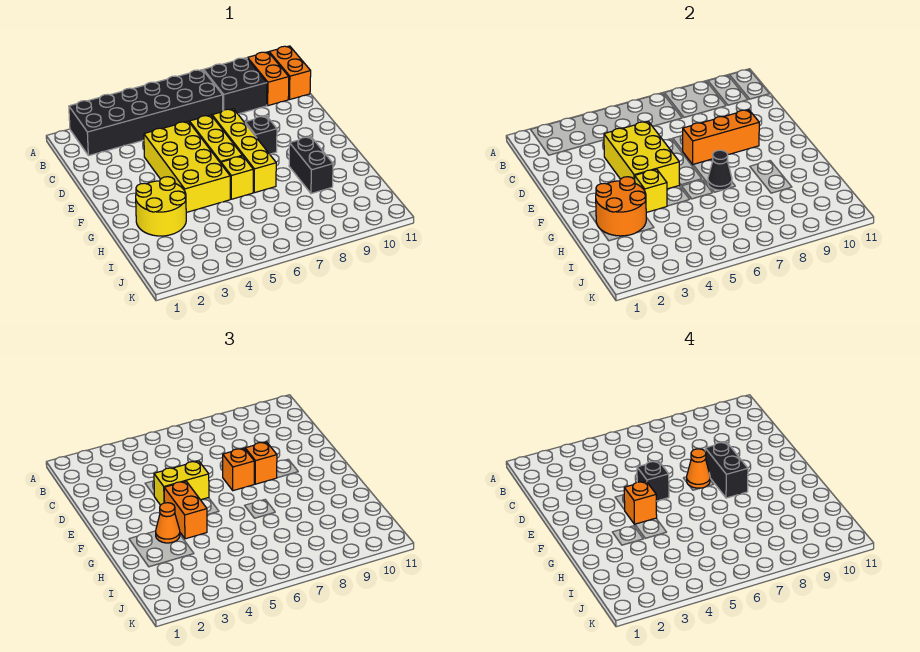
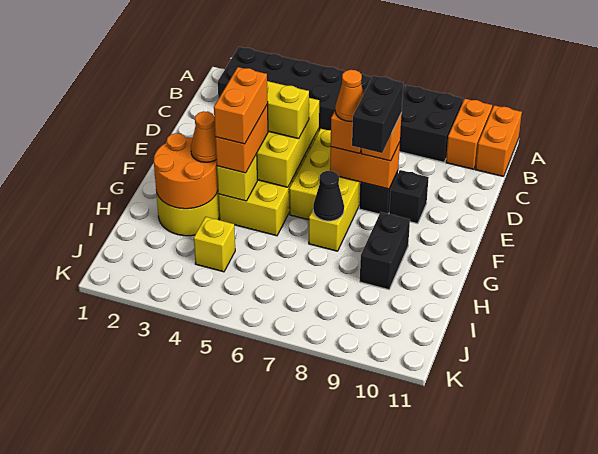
black 1x1 brick [637,461,669,501] -> black 1x1 brick moved to [389,170,429,224]
orange 1x3 brick [683,110,759,164] -> orange 1x2 brick [330,142,400,189]
orange 1x1 brick [624,481,657,524] -> orange 1x2 brick [214,67,268,144]
yellow 1x1 brick [221,156,253,199] -> yellow 1x1 brick moved to [194,217,235,272]

